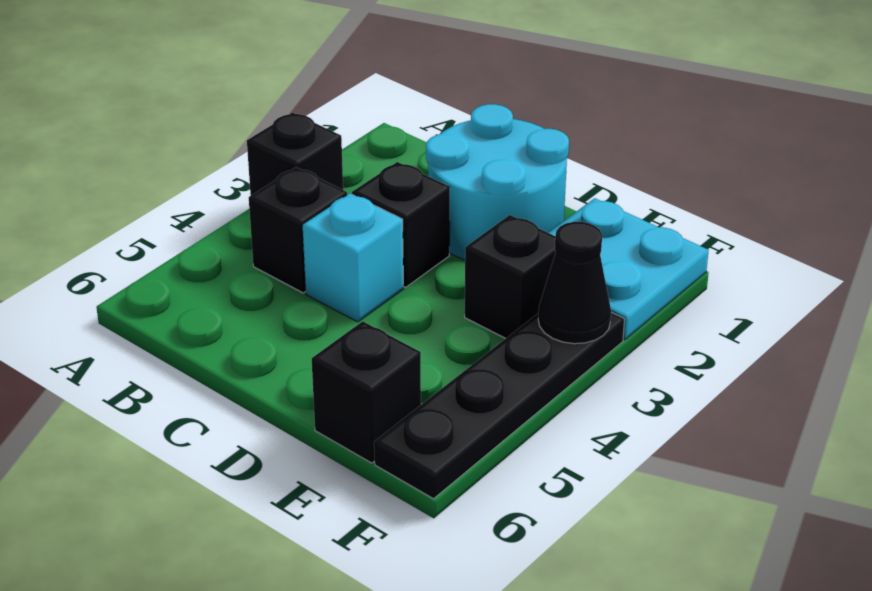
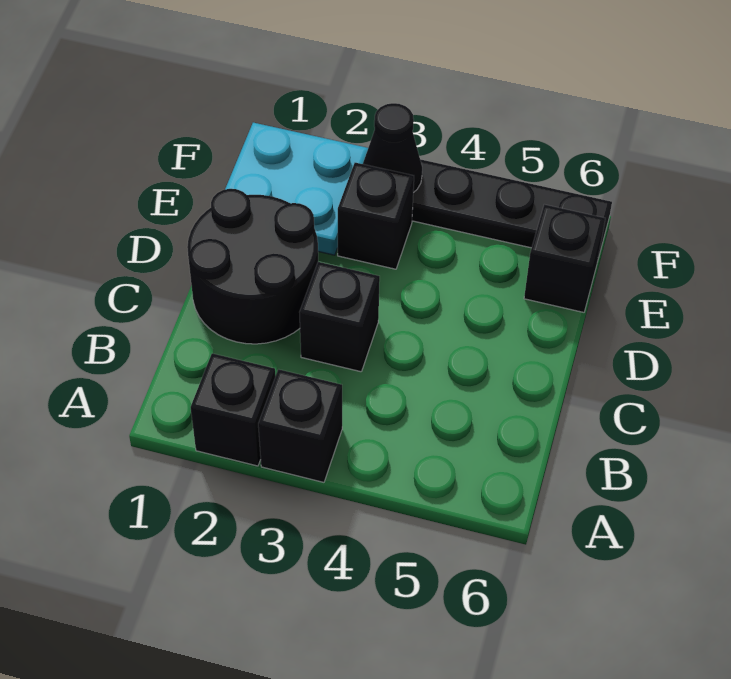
black 1x1 brick [249,167,347,293] -> black 1x1 brick moved to [191,353,275,466]
cyan 2x2 round brick [426,104,569,260] -> black 2x2 round brick [187,189,318,344]
cyan 1x1 brick [302,193,403,322] -> none

